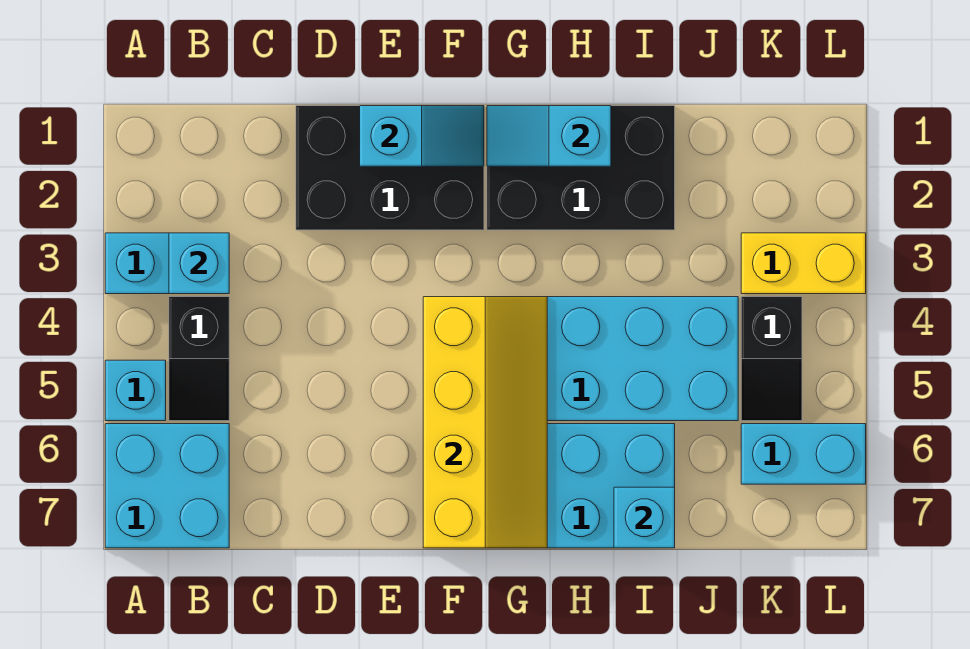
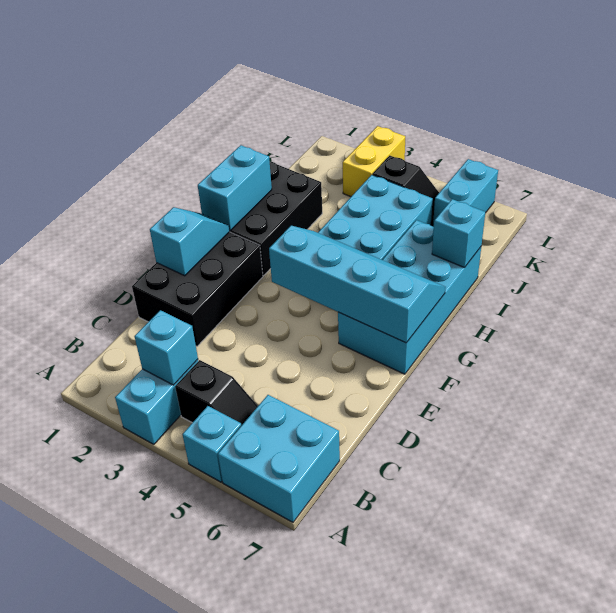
yellow 2x4 slope [423,297,547,548] -> cyan 2x4 slope [269,226,446,343]
cyan 1x2 slope [487,106,611,166] -> cyan 1x2 brick [198,145,272,230]

